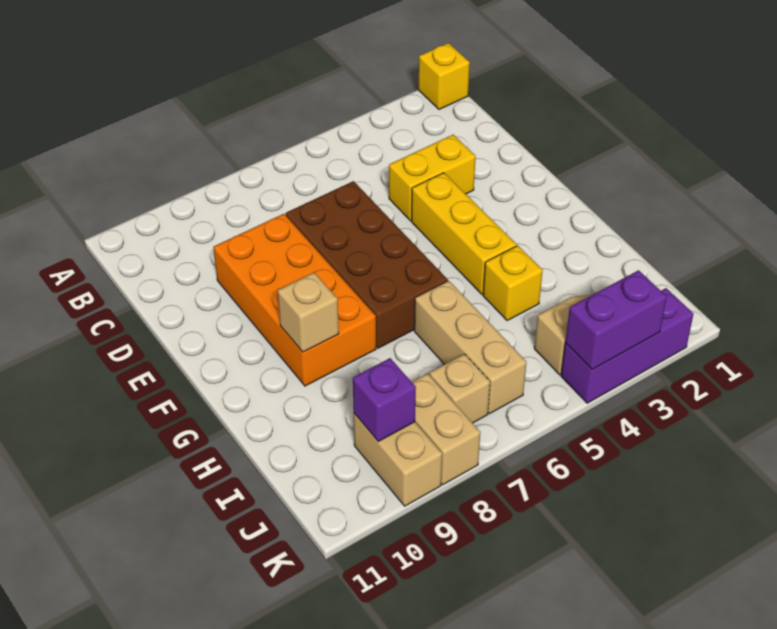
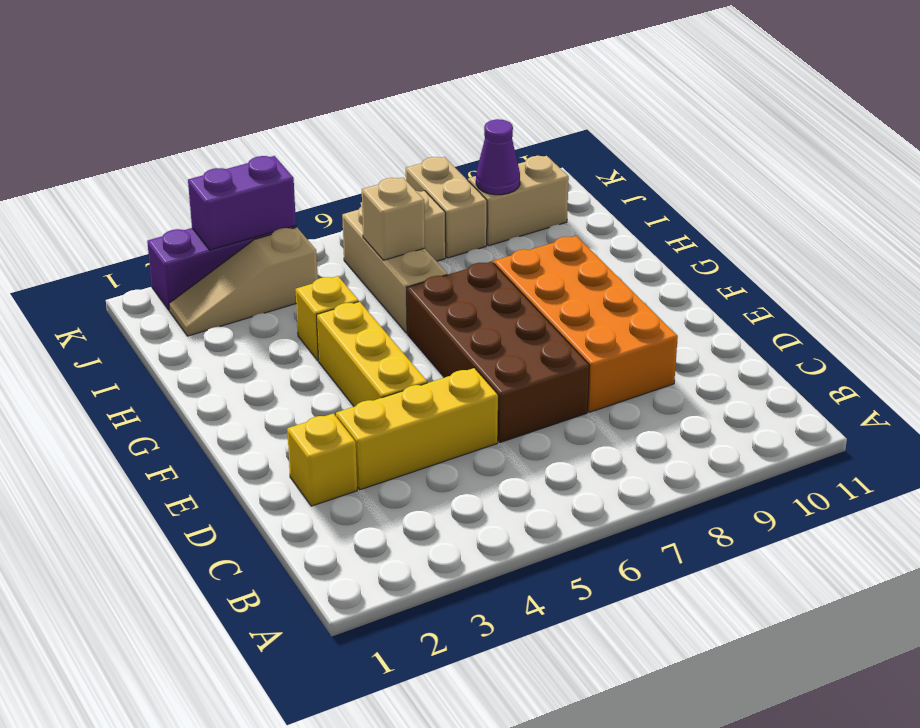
yellow 1x1 brick [419,43,470,109] -> yellow 1x1 brick moved to [287,413,357,506]
yellow 1x2 brick [389,135,476,221] -> yellow 1x3 brick [336,368,498,490]
tan 1x1 brick [278,272,339,352] -> tan 1x1 brick moved to [362,178,425,260]
tan 1x2 brick [354,414,442,506] -> tan 1x2 brick turned to [468,156,569,246]
purple 1x1 brick [353,358,416,441] -> purple 1x1 cone [476,119,520,195]

